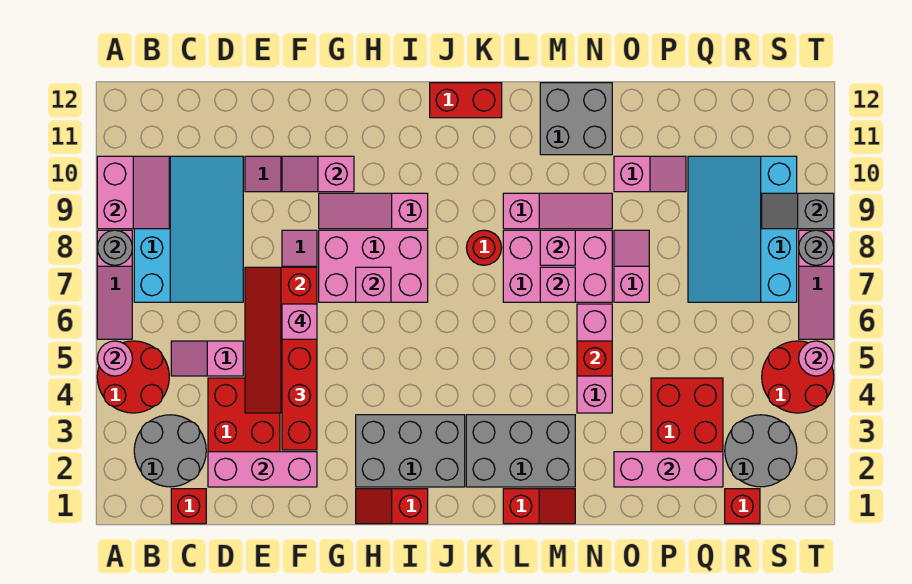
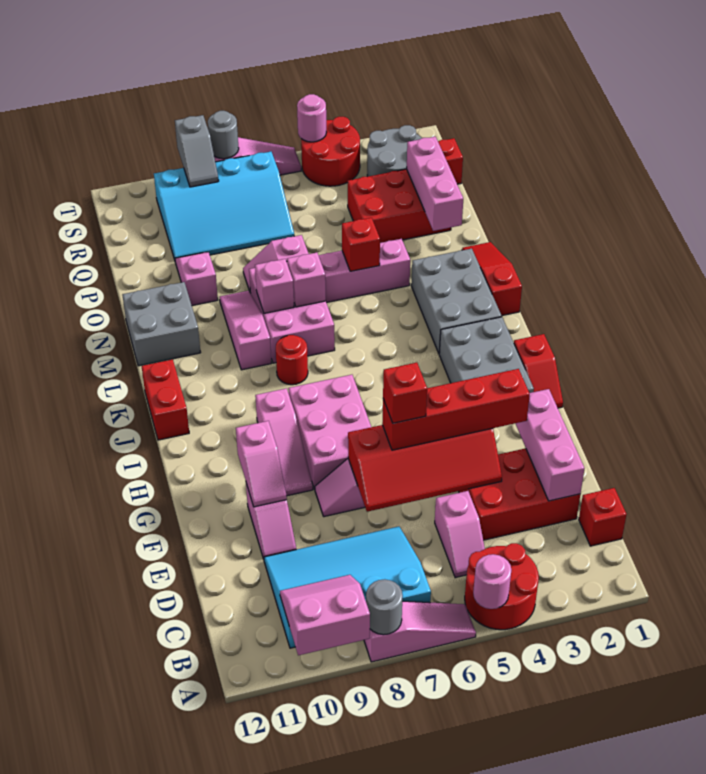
grey 2x2 round brick [134,415,206,487] -> none
pink 1x1 brick [282,304,317,339] -> red 1x1 brick [383,363,427,423]
pink 1x1 brick [356,267,391,302] -> none
red 1x2 slope [503,489,575,524] -> red 1x3 slope [462,242,522,316]

